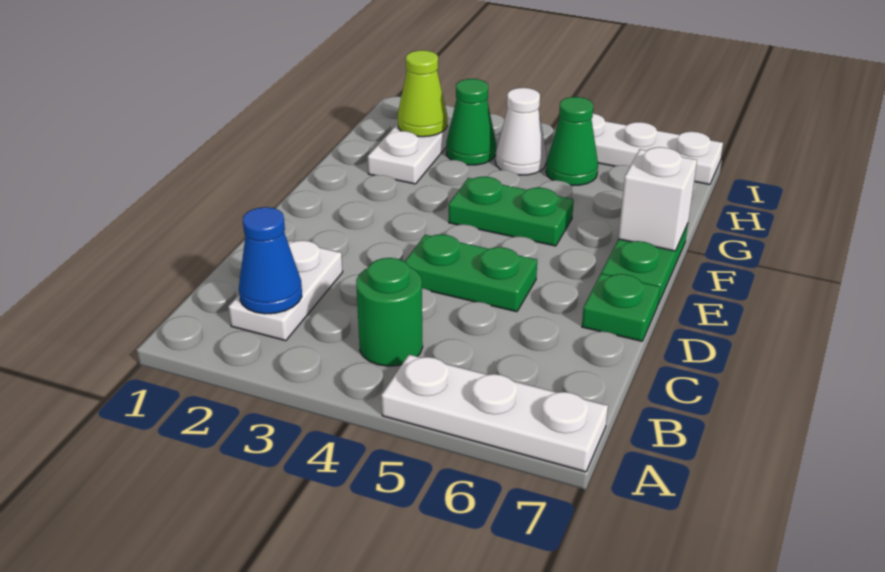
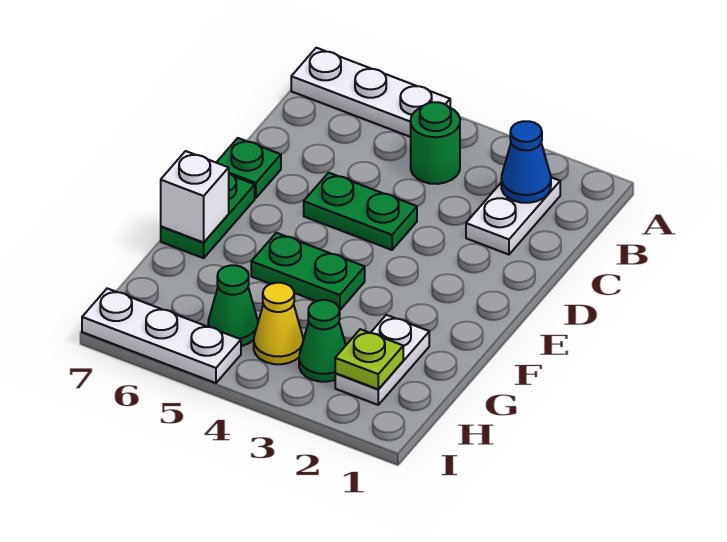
lime 1x1 cone [398,50,447,137] -> lime 1x1 plate [335,329,403,389]
white 1x1 cone [495,88,547,175] -> yellow 1x1 cone [254,283,303,364]

